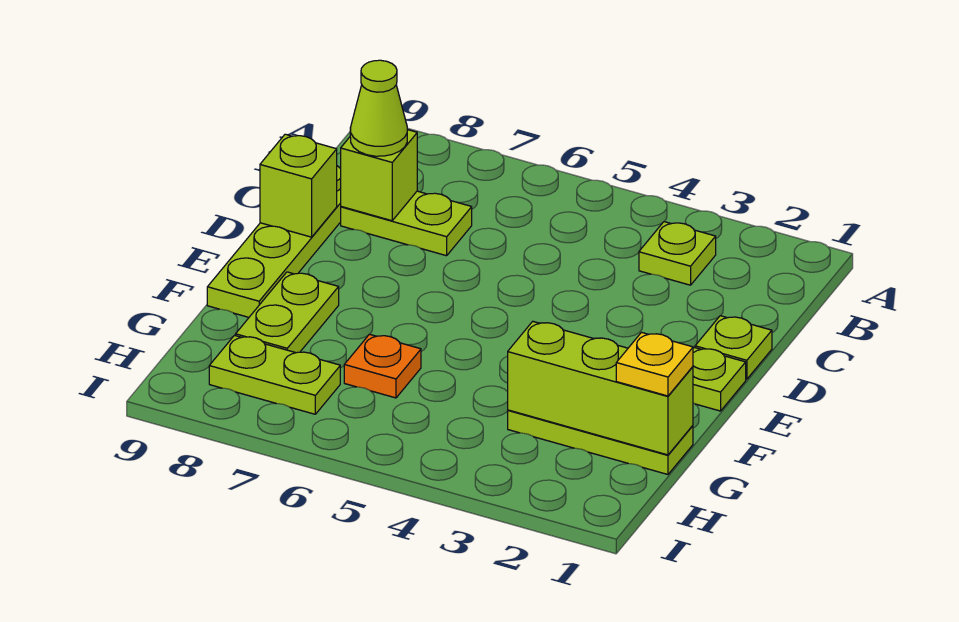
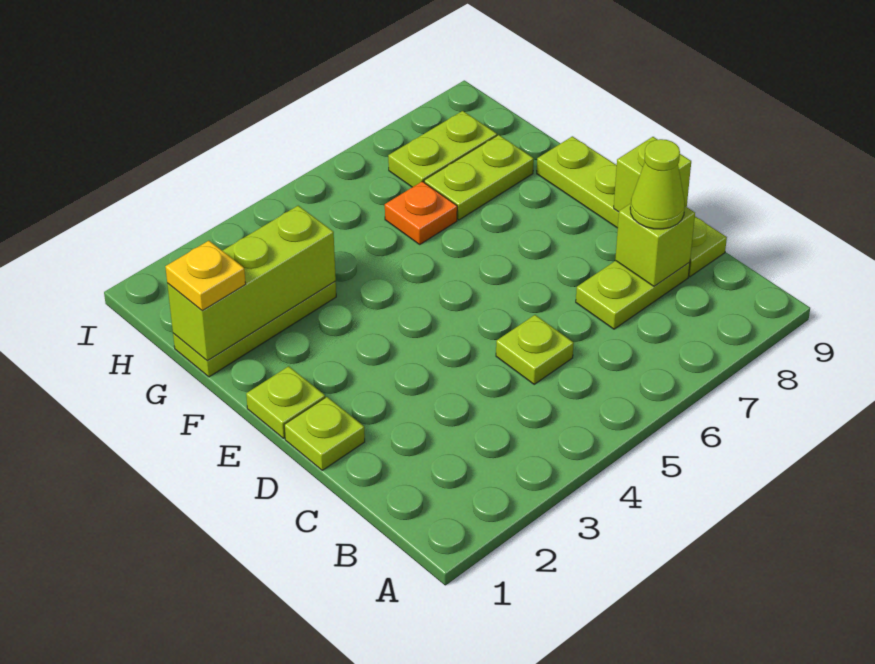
lime 1x1 plate [639,222,716,285] -> lime 1x1 plate moved to [496,315,574,384]
lime 1x2 plate [236,272,339,353] -> lime 1x2 plate turned to [424,135,534,220]

